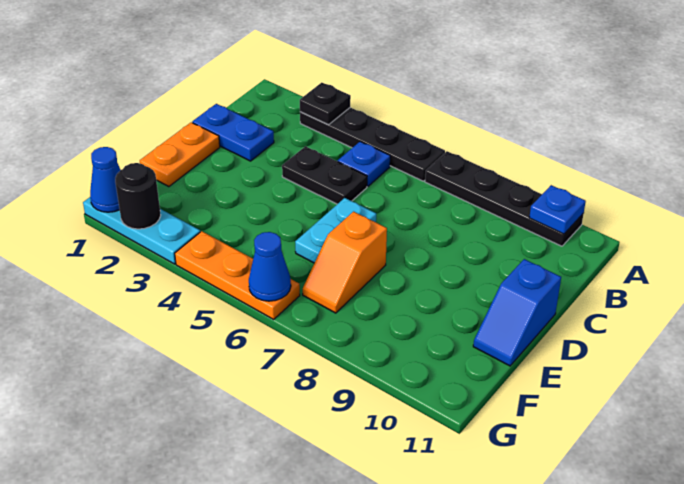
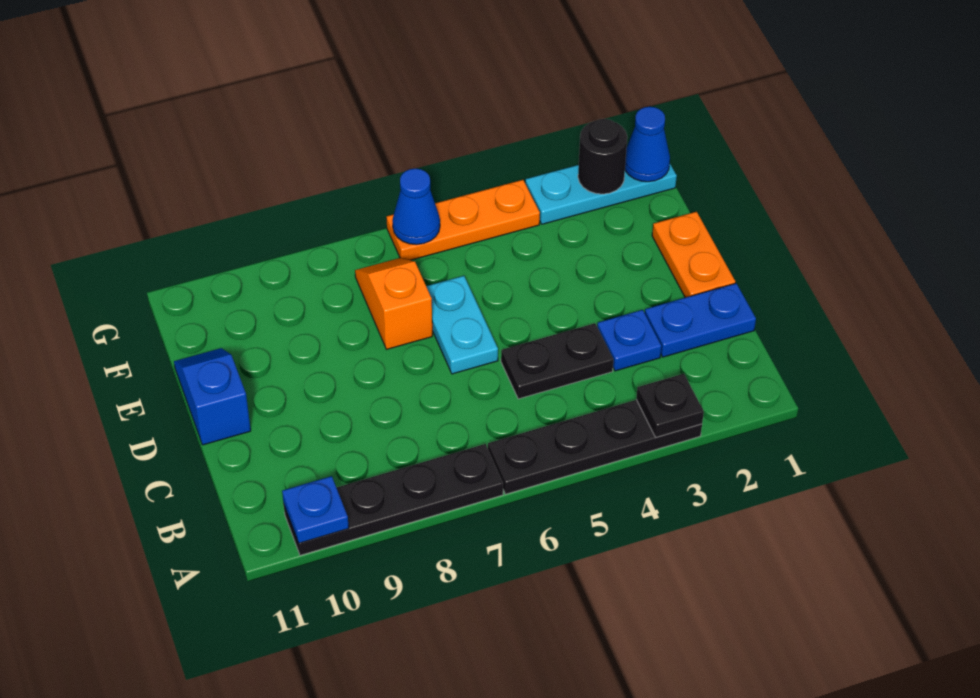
blue 1x1 plate [338,141,390,186] -> blue 1x1 plate moved to [597,310,661,371]

